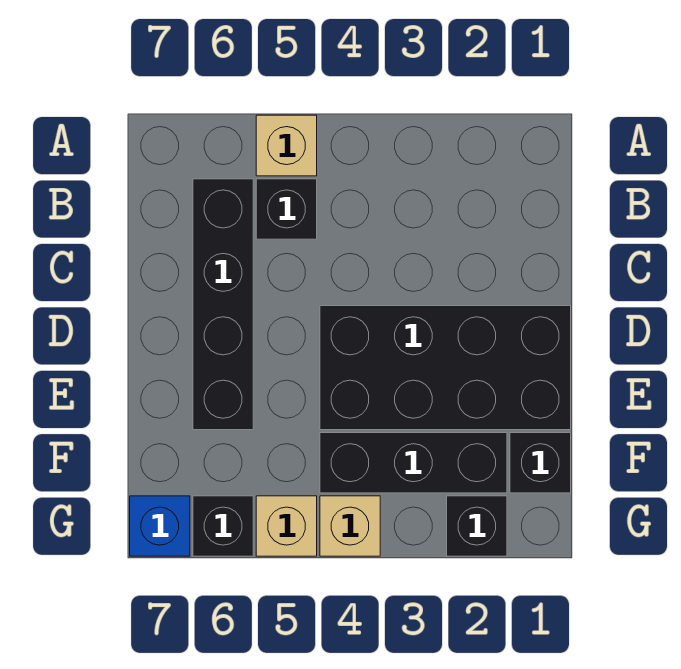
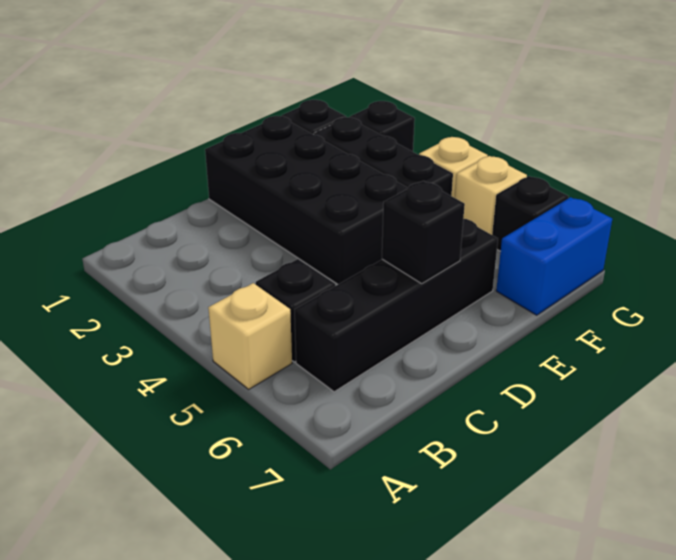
none -> black 1x1 brick [382,181,465,284]
blue 1x1 brick [130,496,190,556] -> blue 1x2 brick [496,197,612,315]

